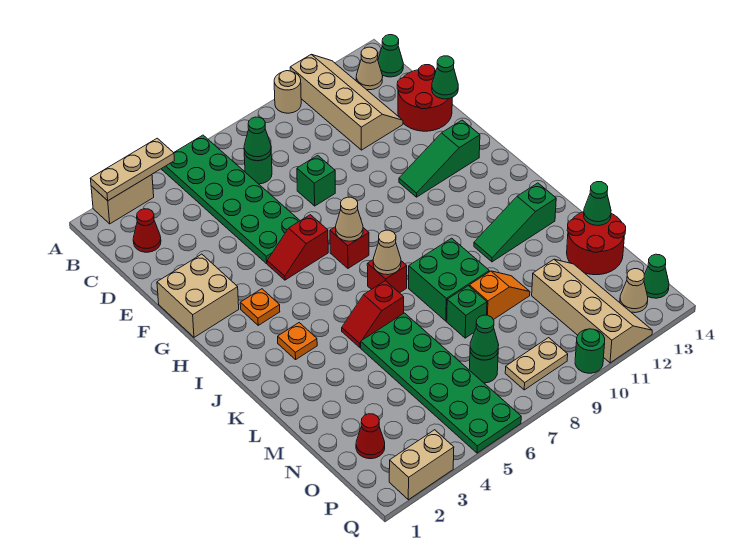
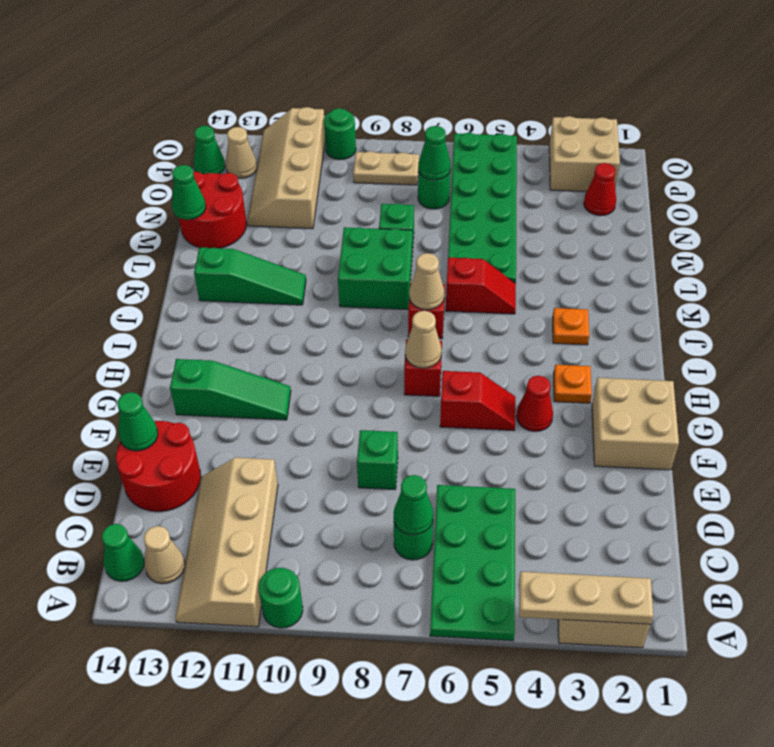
green 2x6 plate [162,135,300,264] -> green 2x4 plate [430,485,515,641]
tan 1x1 round brick [274,71,301,113] -> green 1x1 round brick [259,568,303,628]
red 1x1 cone [133,209,161,252] -> red 1x1 cone moved to [516,376,553,431]
orange 1x2 slope [469,271,530,320] -> none
tan 1x2 brick [389,430,454,500] -> tan 2x2 brick [549,116,620,192]

